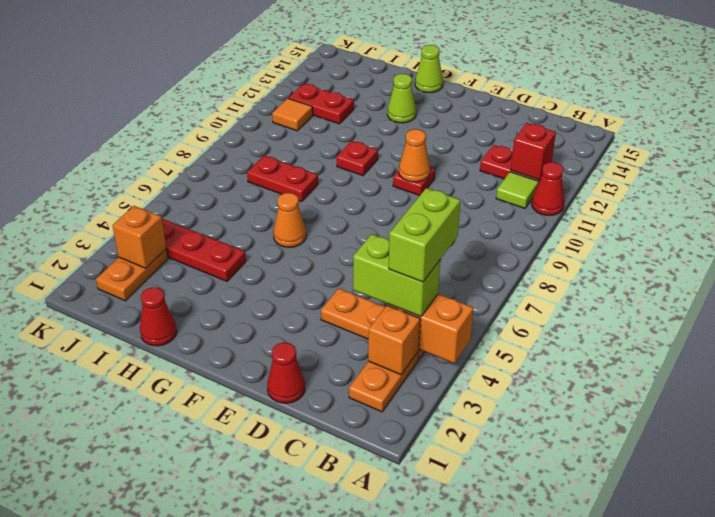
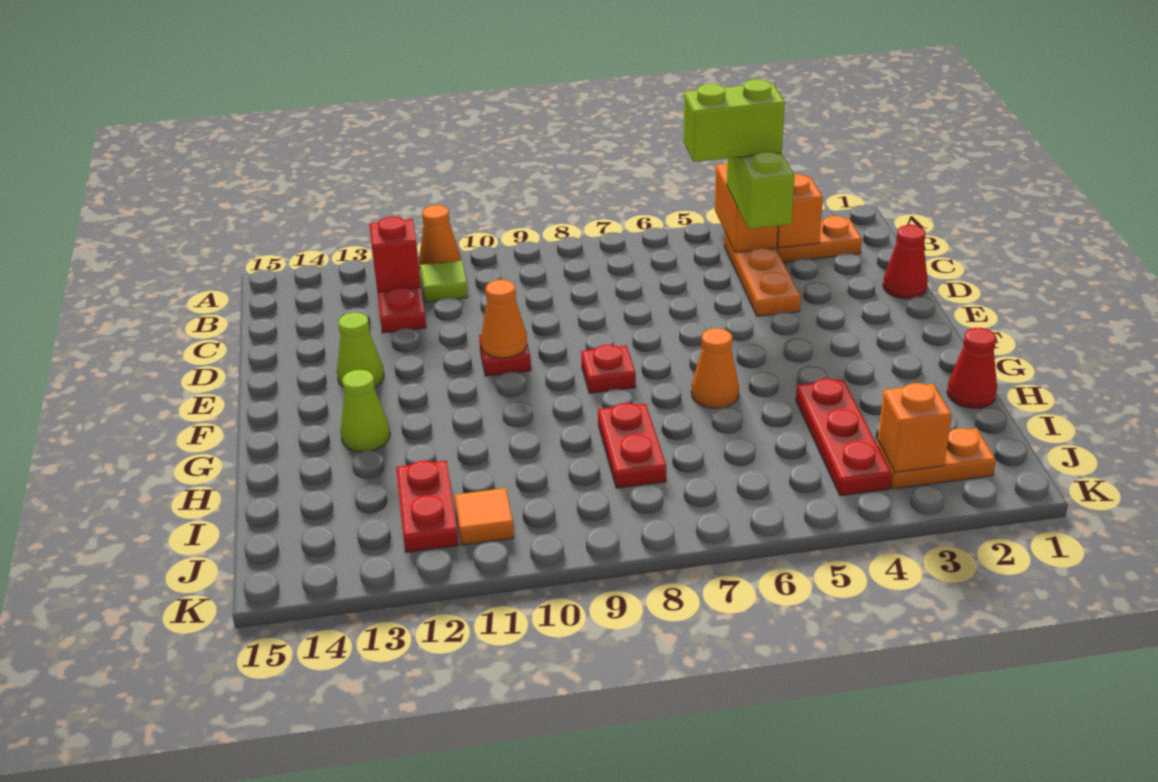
red 1x1 cone [532,162,564,215] -> orange 1x1 cone [419,205,461,267]
red 1x1 plate [336,141,378,176] -> red 1x1 plate moved to [581,345,636,393]
lime 1x1 cone [415,45,443,93] -> lime 1x1 cone moved to [337,313,384,387]

